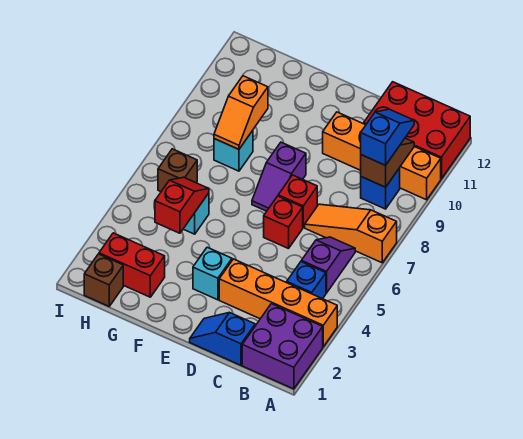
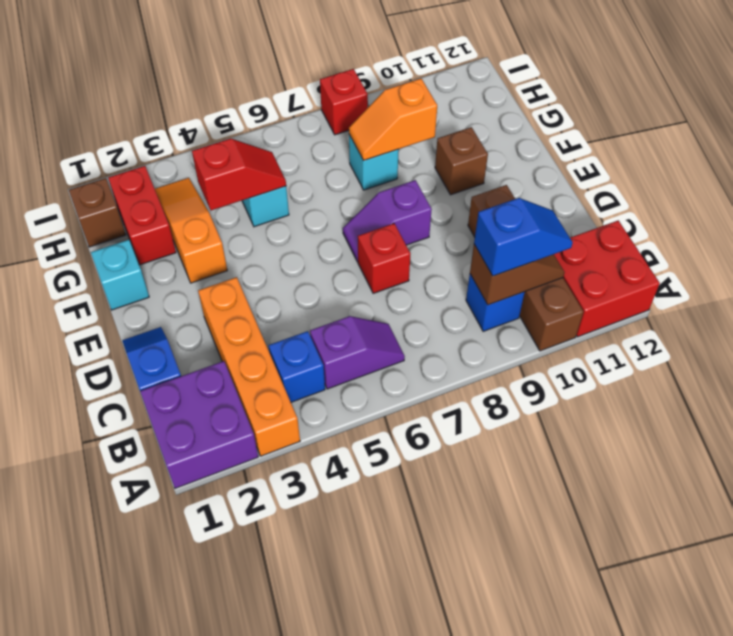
orange 1x3 slope [305,204,397,263] -> orange 1x3 slope moved to [155,178,227,283]
orange 1x4 brick [323,112,441,200] -> brown 1x4 brick [468,185,583,351]
red 2x3 brick [364,82,470,179] -> red 2x2 brick [554,220,660,337]
red 1x1 brick [264,196,303,249] -> red 1x1 brick moved to [320,69,368,135]
cyan 1x1 brick [193,247,232,300] -> cyan 1x1 brick moved to [91,239,149,310]
brown 1x1 brick [158,149,197,192] -> brown 1x1 brick moved to [435,127,488,195]

